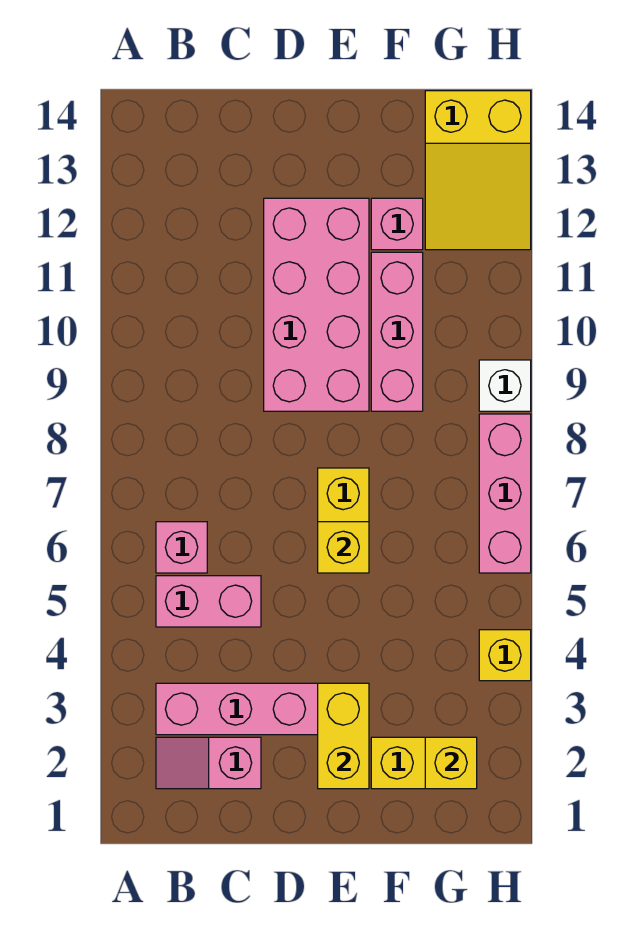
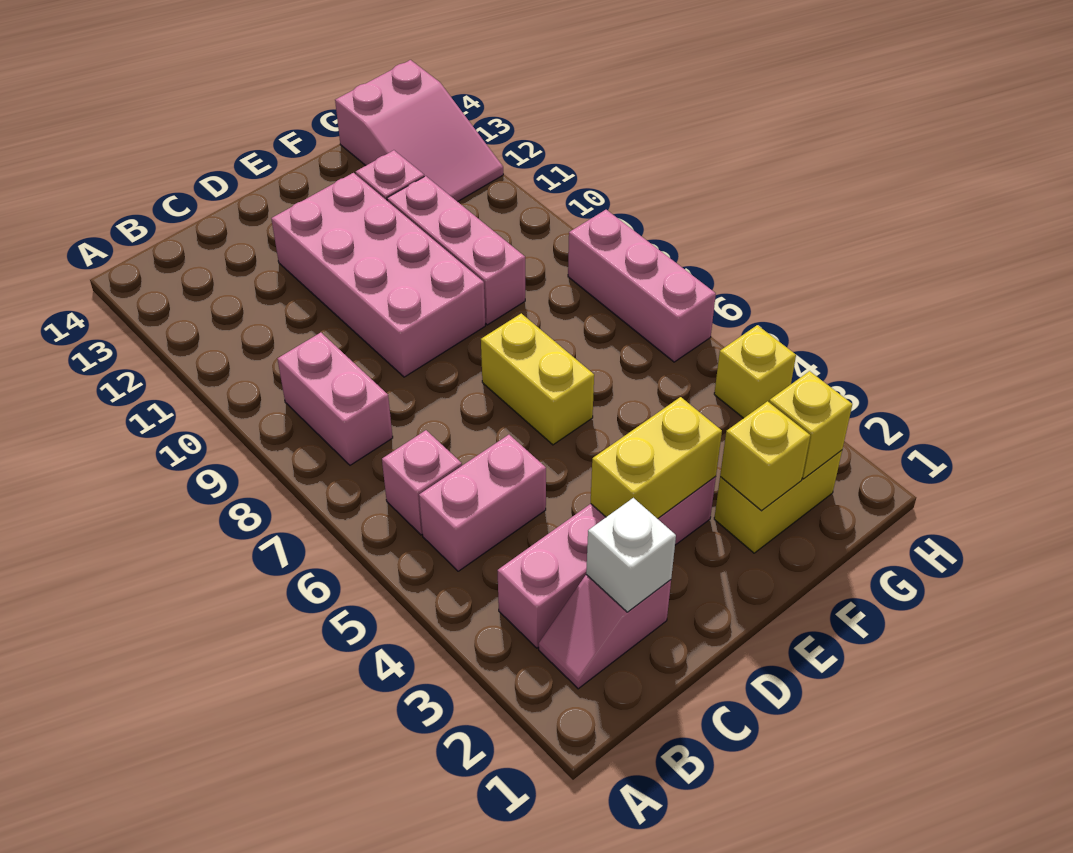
none -> pink 1x2 brick [277,333,393,465]
yellow 1x2 brick [318,683,369,789] -> yellow 1x2 brick turned to [591,397,722,519]
yellow 1x1 brick [318,522,369,573] -> yellow 1x1 brick moved to [720,401,810,511]
yellow 2x3 slope [425,91,531,250] -> pink 2x3 slope [335,60,503,202]
white 1x1 brick [479,360,531,411] -> white 1x1 brick moved to [586,498,676,612]

